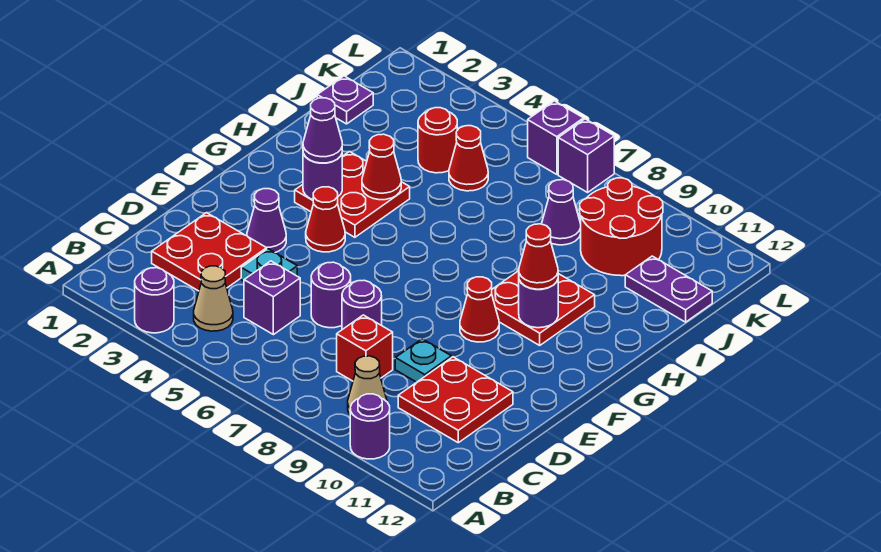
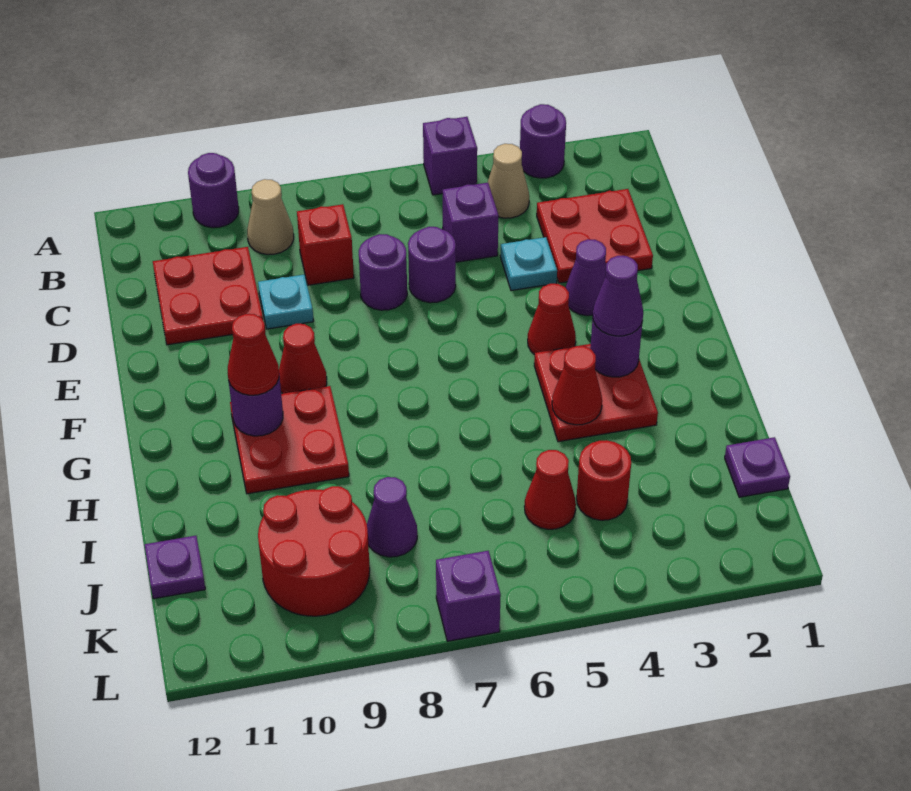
purple 1x2 plate [625,256,712,322] -> purple 1x1 plate [145,536,205,599]
purple 1x1 brick [528,101,584,174] -> purple 1x1 brick moved to [423,117,477,195]

